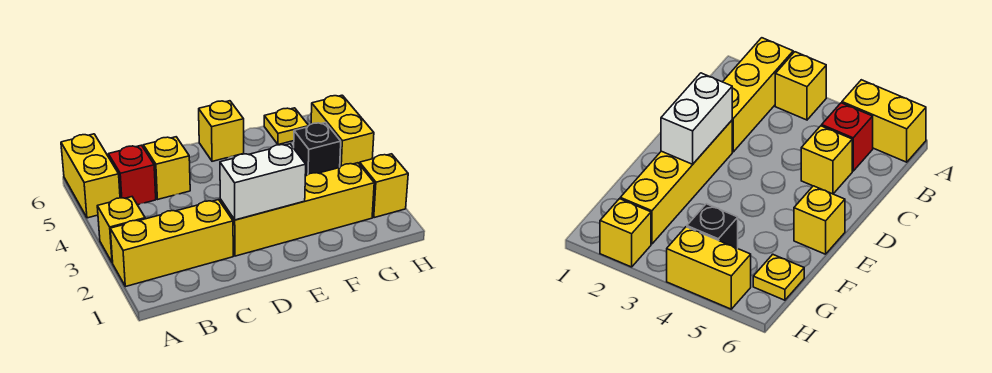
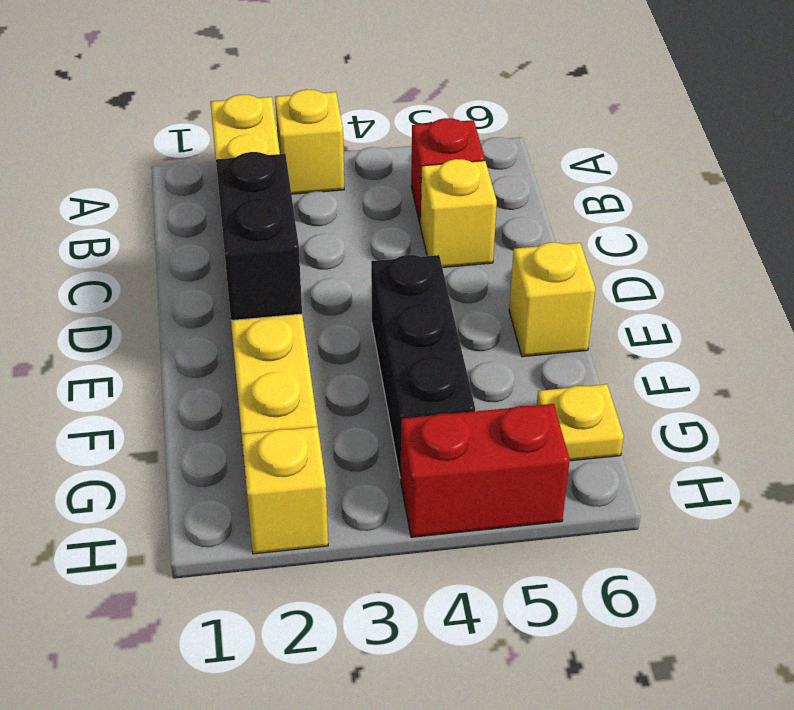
yellow 1x2 brick [61,134,120,218] -> none
white 1x2 brick [220,144,306,220] -> black 1x2 brick [216,152,302,320]
black 1x1 brick [294,123,341,176] -> black 1x3 brick [371,255,475,478]
yellow 1x2 brick [311,95,374,167] -> red 1x2 brick [401,404,570,537]

